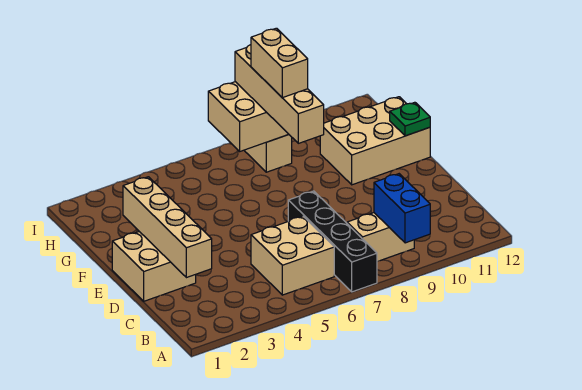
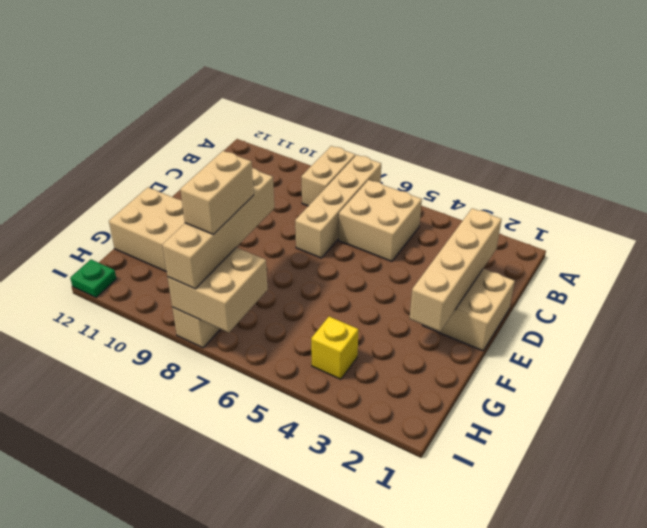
black 1x4 brick [288,191,377,292] -> tan 1x4 brick [295,155,381,258]
blue 1x2 brick [374,174,430,243] -> none
tan 1x2 brick [347,213,414,262] -> tan 1x2 brick turned to [301,146,355,206]
green 1x1 plate [390,102,430,136] -> green 1x1 plate moved to [70,260,116,298]
none -> yellow 1x1 brick [311,317,358,379]

